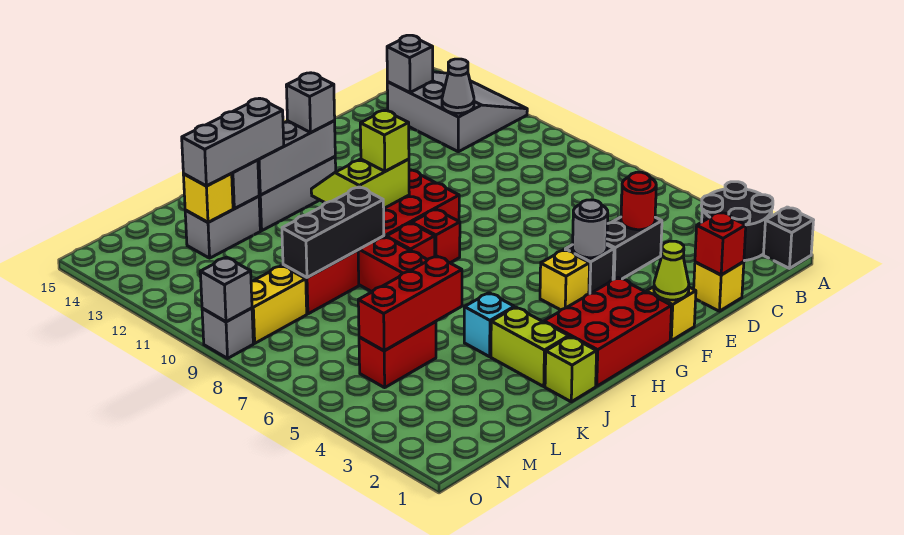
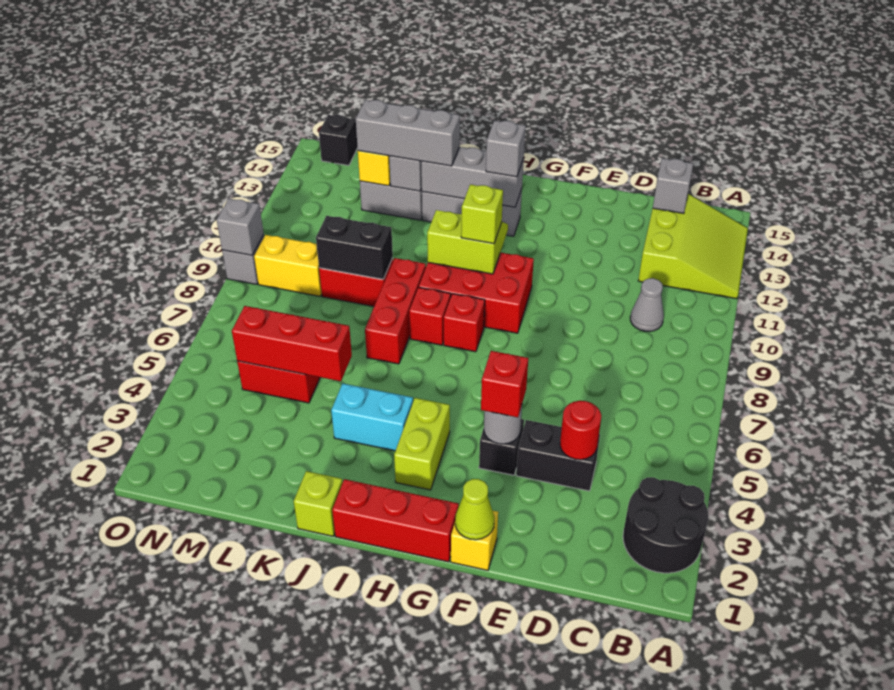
black 1x1 brick [764,207,814,268] -> black 1x1 brick moved to [319,115,357,165]
grey 3x3 slope [387,72,527,152] -> lime 3x3 slope [638,194,748,299]
grey 1x1 cone [442,59,474,113] -> grey 1x1 cone moved to [630,278,664,332]
yellow 1x1 brick [694,262,744,311] -> none
red 1x1 brick [695,212,746,275] -> red 1x1 brick moved to [481,351,528,417]
red 2x3 brick [544,278,672,386] -> red 1x3 brick [332,479,459,562]
yellow 1x1 brick [540,250,590,310] -> none
lime 1x2 brick [491,307,569,386] -> lime 1x2 brick moved to [394,398,450,490]
cyan 1x1 brick [464,293,514,357] -> cyan 1x2 brick [331,383,413,451]
black 1x3 brick [282,187,384,278] -> black 1x2 brick [316,216,393,279]

